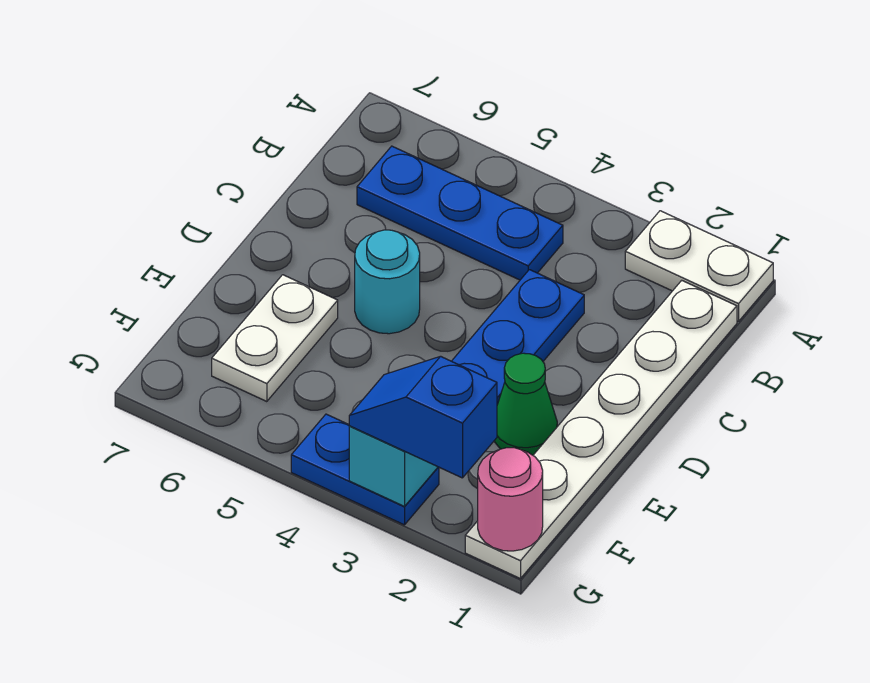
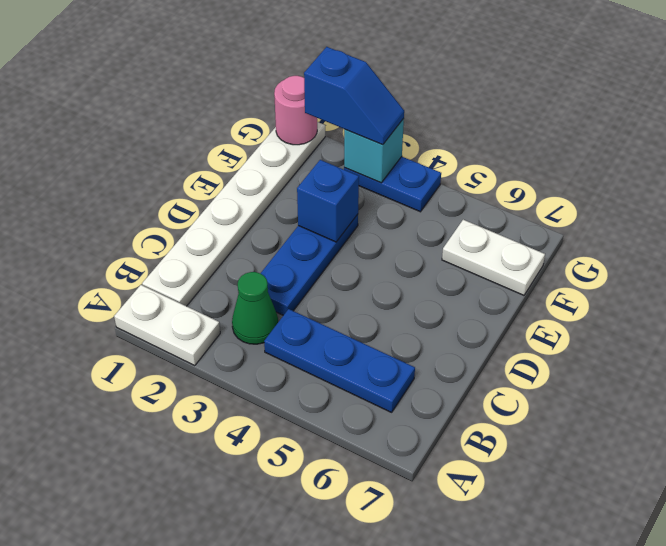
cyan 1x1 round brick [355,230,420,334] -> none
green 1x1 cone [494,353,557,455] -> green 1x1 cone moved to [232,272,278,344]
none -> blue 1x1 brick [297,160,359,242]
white 1x2 plate [212,275,338,402] -> white 1x2 plate turned to [442,220,545,295]

